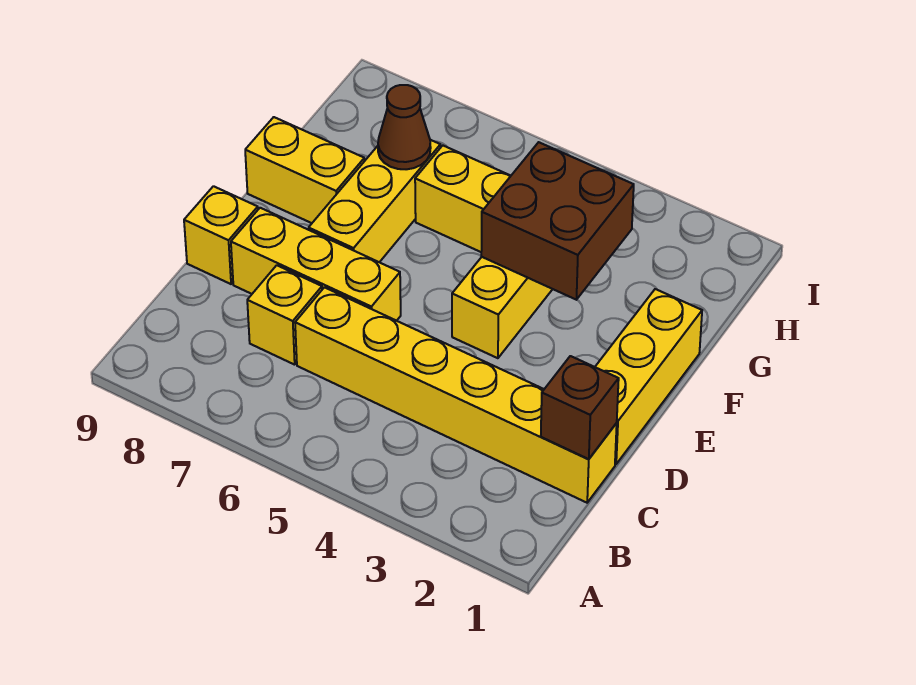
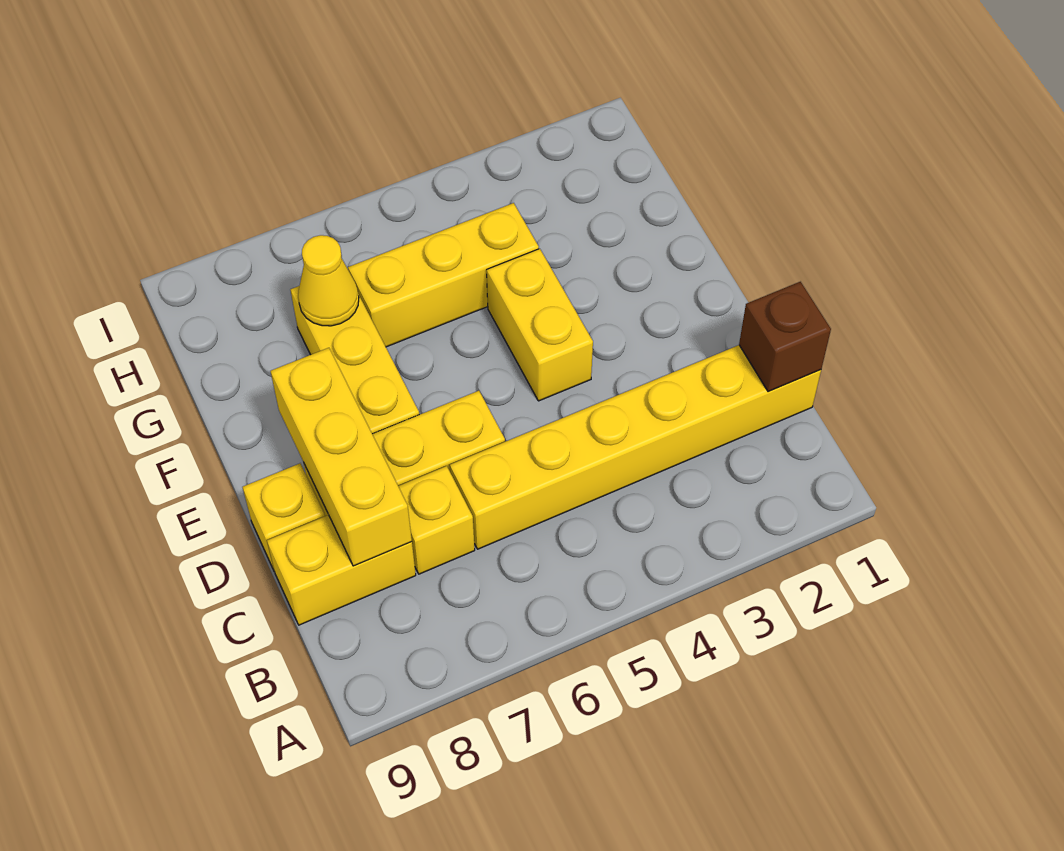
yellow 1x3 brick [595,289,702,464] -> yellow 1x3 brick moved to [270,348,412,566]
brown 2x2 brick [481,142,634,300] -> none
yellow 1x2 brick [245,117,364,223] -> yellow 1x2 brick moved to [267,515,416,625]
brown 1x1 cone [378,85,431,169] -> yellow 1x1 cone [298,235,359,326]

